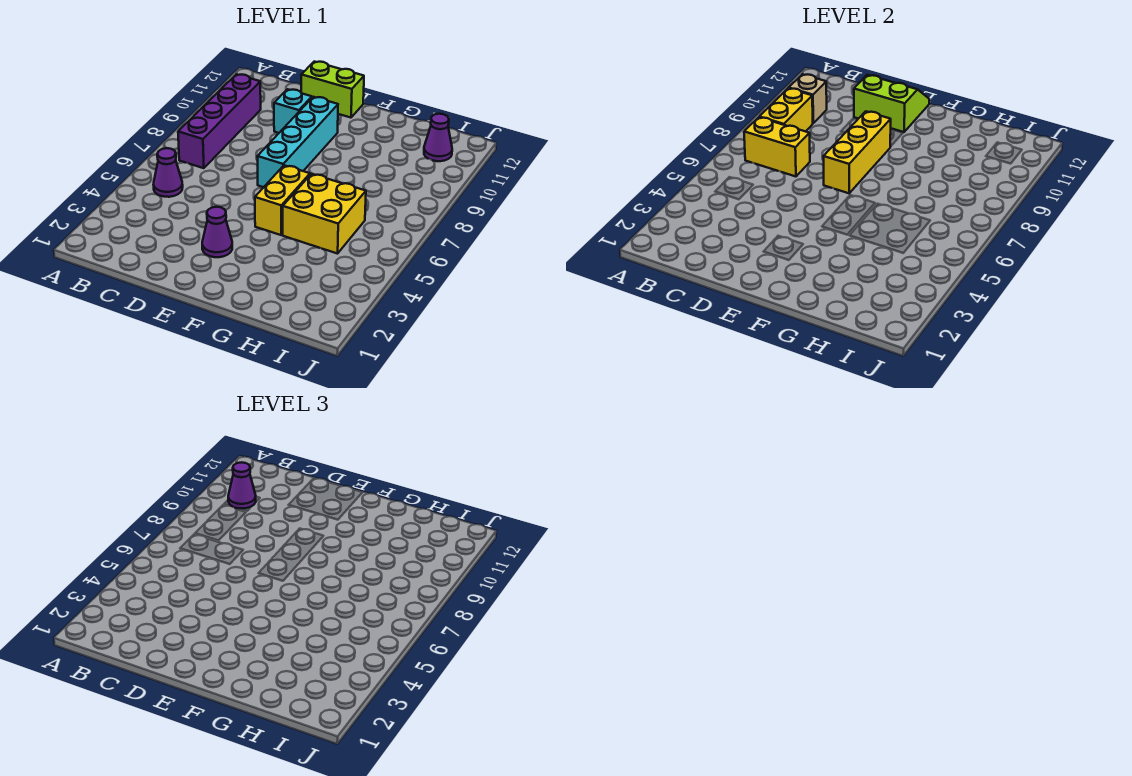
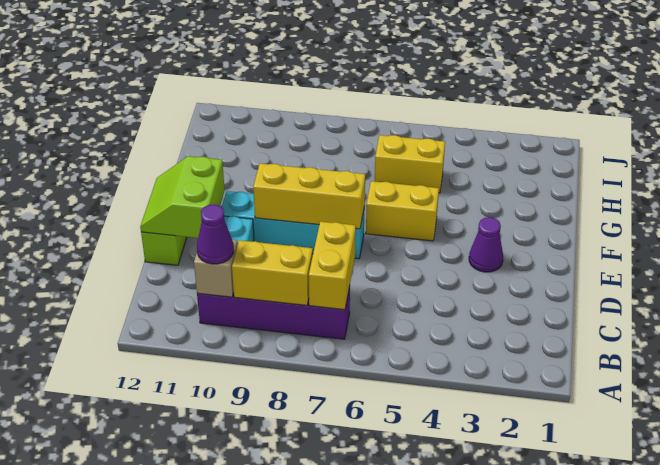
purple 1x1 cone [153,148,183,197] -> none
yellow 2x2 brick [283,174,366,254] -> yellow 1x2 brick [375,135,445,193]
purple 1x1 cone [424,114,452,161] -> none

